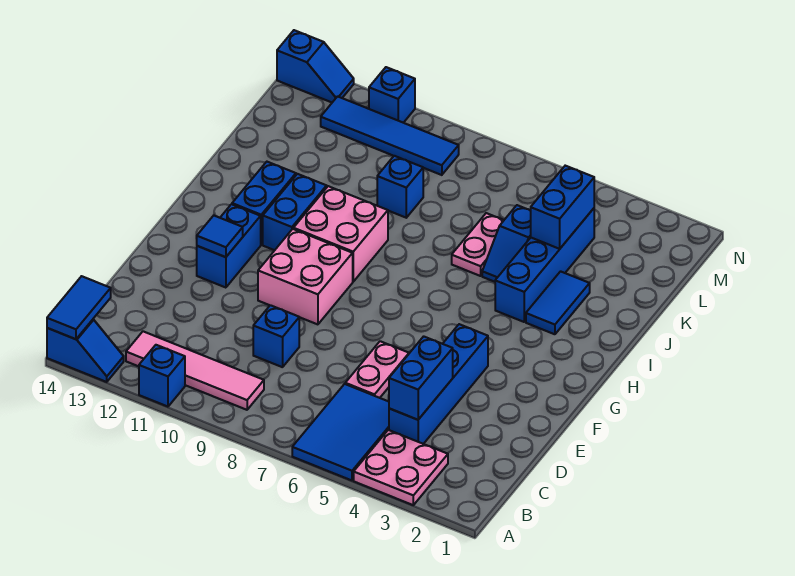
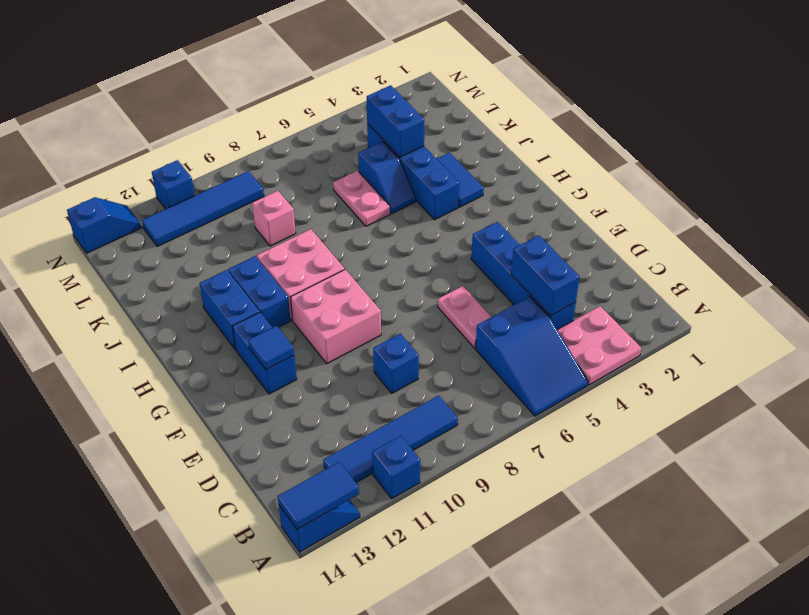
blue 2x3 tile [292,384,389,480] -> blue 2x3 slope [475,297,588,416]
blue 1x2 tile [47,276,111,339] -> blue 1x2 tile turned to [278,462,359,529]
pink 1x4 tile [126,331,264,410] -> blue 1x4 tile [324,396,458,483]
blue 1x1 brick [377,156,423,218] -> pink 1x1 brick [252,191,296,246]

